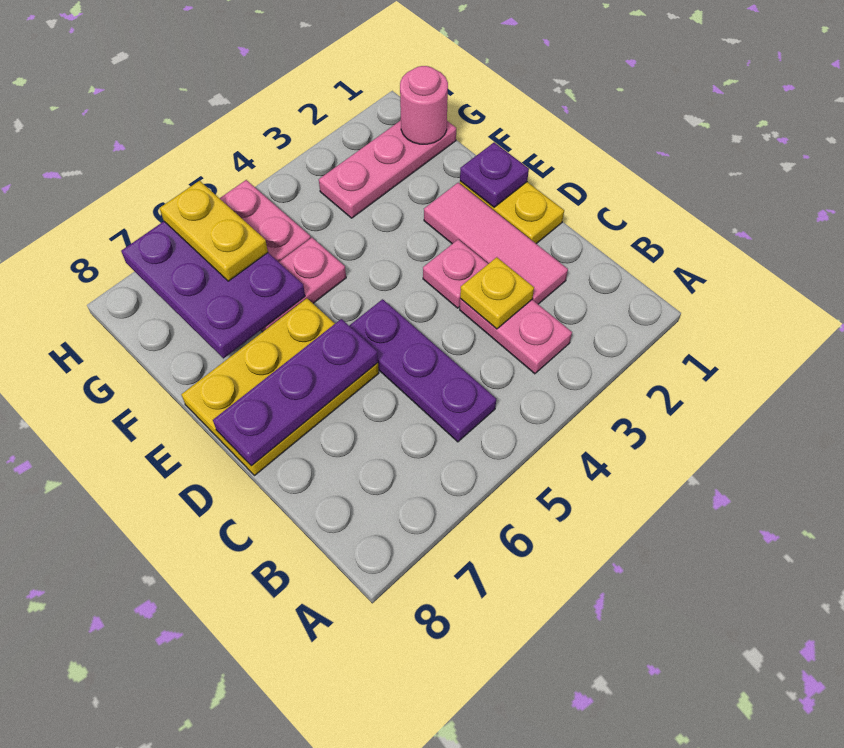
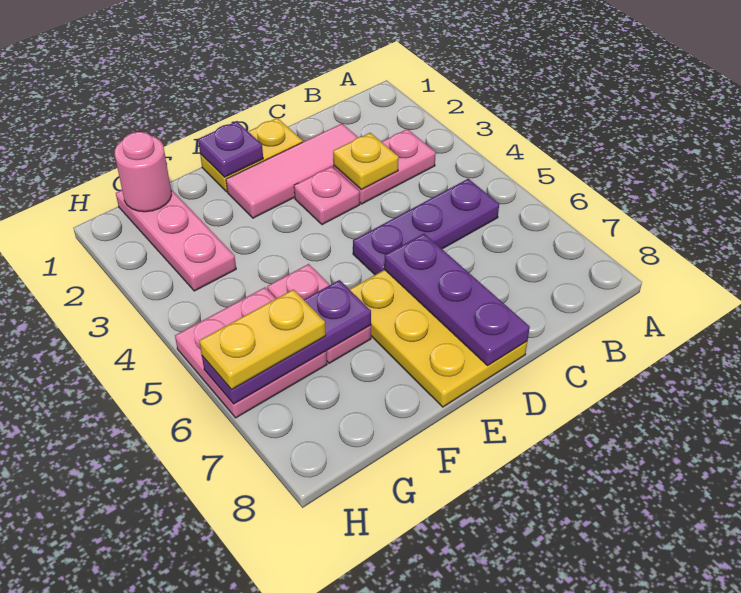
purple 2x3 plate [121,221,305,358] -> purple 1x3 plate [202,280,371,404]

